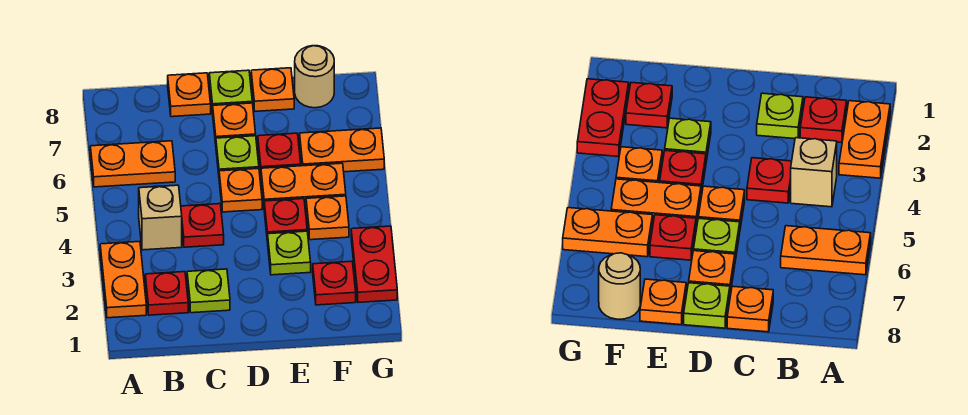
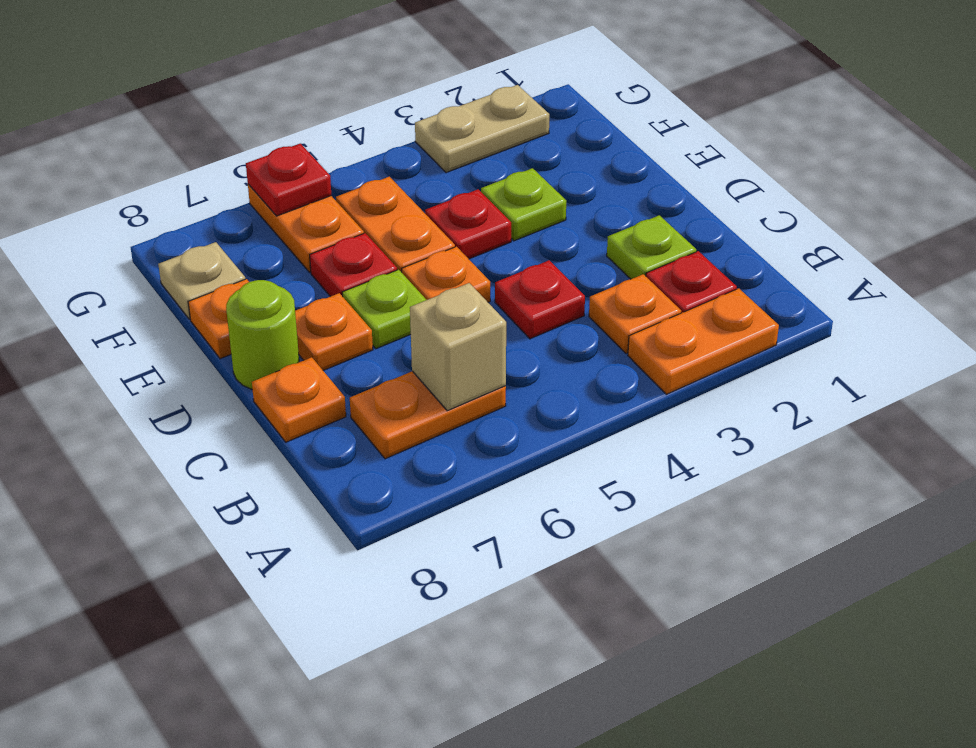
orange 1x2 plate [90,141,175,187] -> orange 1x2 plate turned to [350,371,506,459]
tan 1x1 brick [139,185,182,250] -> tan 1x1 brick moved to [410,283,506,411]
lime 1x1 plate [209,70,252,113] -> lime 1x1 round brick [226,280,299,389]
red 1x1 plate [313,261,356,305] -> red 1x1 plate moved to [246,144,331,216]
orange 1x1 plate [306,196,349,240] -> orange 1x1 plate moved to [589,274,681,354]
tan 1x1 round brick [295,46,334,108] -> tan 1x1 plate [158,242,245,319]
red 1x2 plate [351,226,397,302] -> tan 1x2 plate [415,85,549,173]

